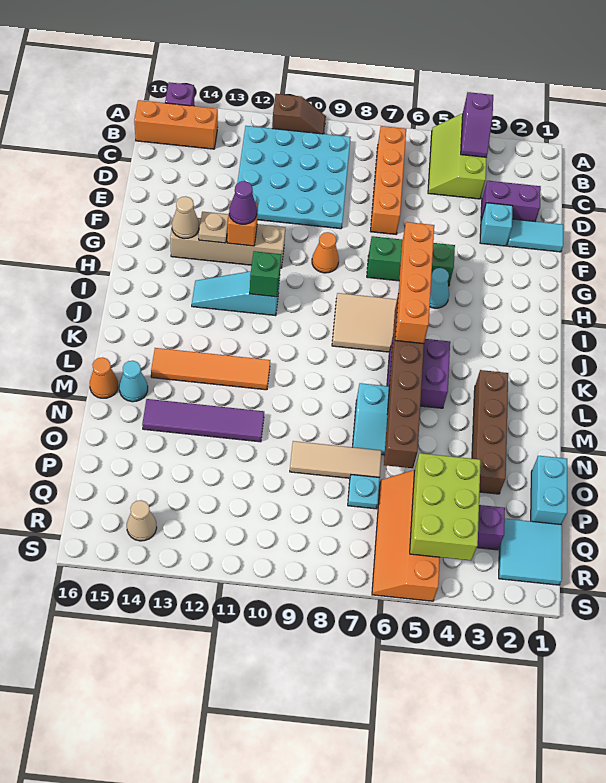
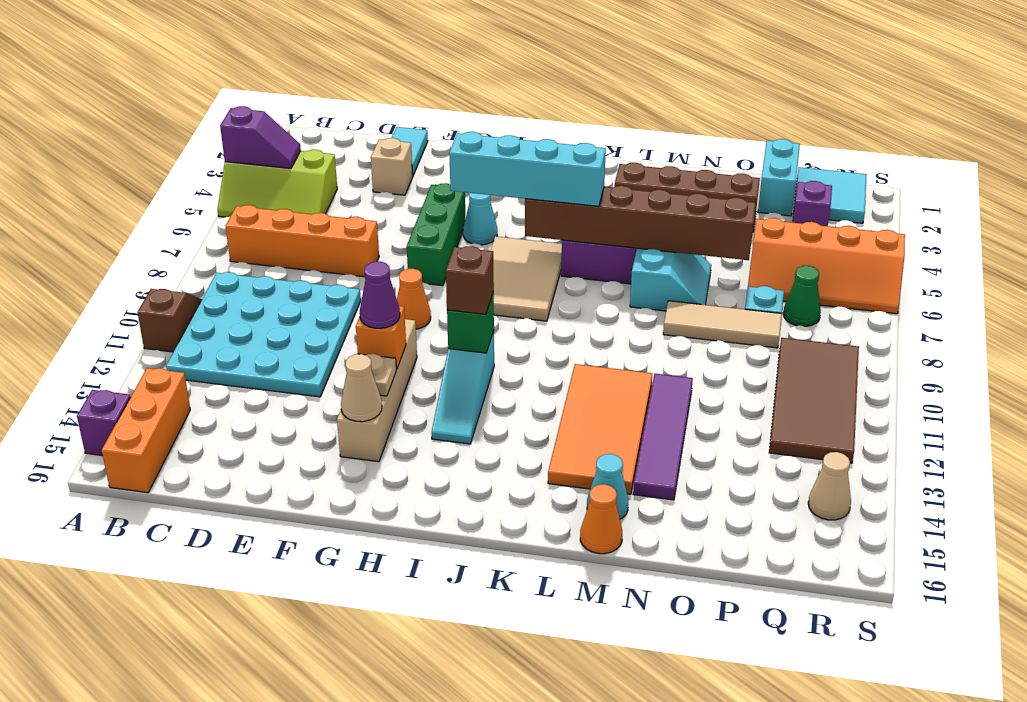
purple 1x2 brick [481,181,541,221] -> none
cyan 1x1 brick [480,203,513,246] -> tan 1x1 brick [371,138,413,195]
orange 1x4 brick [395,222,434,344] -> cyan 1x4 brick [449,132,606,206]
none -> brown 1x1 brick [446,246,494,314]
orange 1x4 tile [151,348,270,390] -> orange 2x4 tile [548,364,652,494]
cyan 1x2 brick [531,456,567,524] -> cyan 1x2 brick turned to [758,139,800,216]
tan 1x3 tile [290,441,382,478] -> tan 1x3 tile turned to [663,301,782,348]
lime 2x3 brick [410,453,481,561] -> none
none -> green 1x1 cone [783,266,821,326]
none -> brown 2x4 tile [769,338,859,463]

